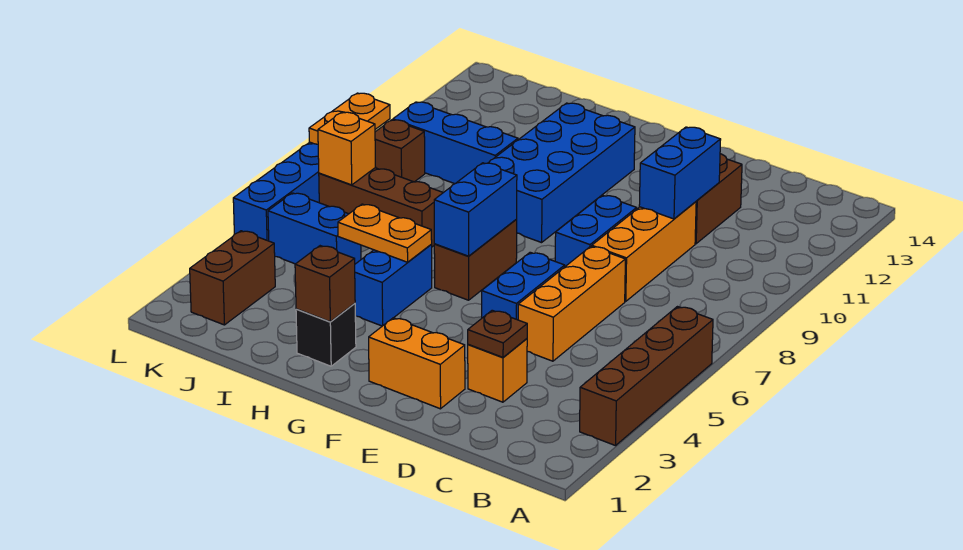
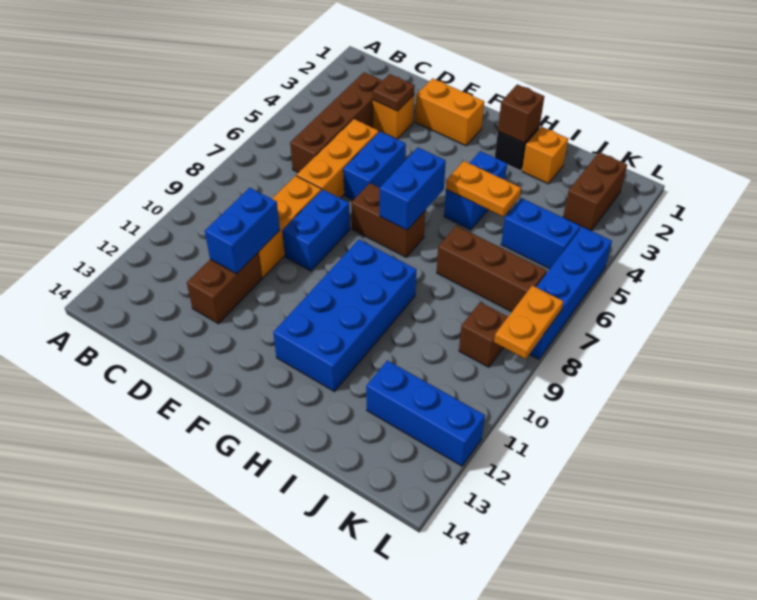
brown 1x4 brick [580,307,713,446] -> brown 1x4 brick moved to [290,72,382,173]
brown 1x2 brick [434,220,517,300] -> brown 1x2 brick turned to [351,183,425,257]
blue 1x3 brick [393,102,518,184] -> blue 1x3 brick moved to [366,360,485,466]
orange 1x1 brick [318,112,375,185] -> orange 1x1 brick moved to [522,127,568,184]

